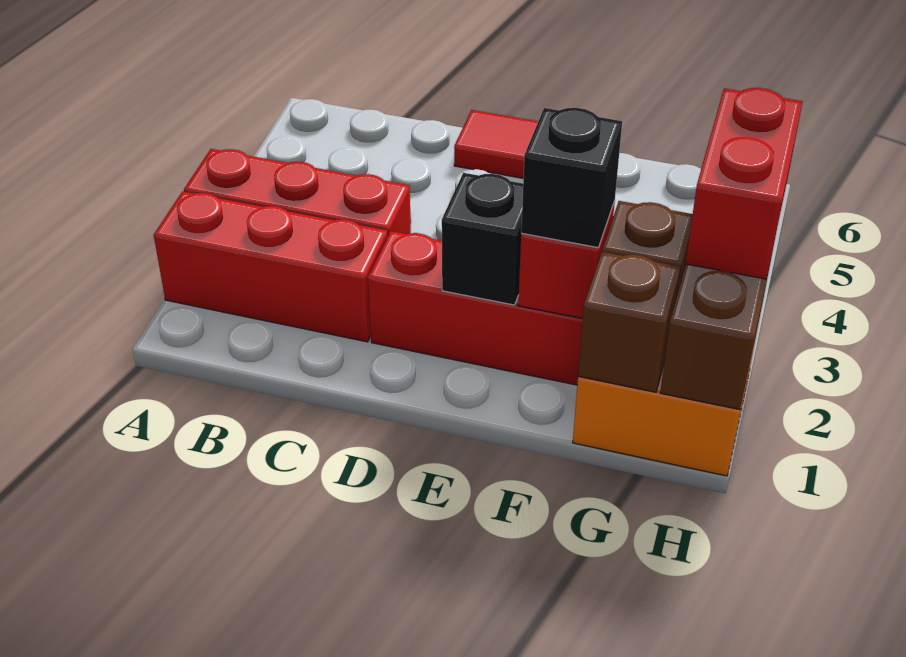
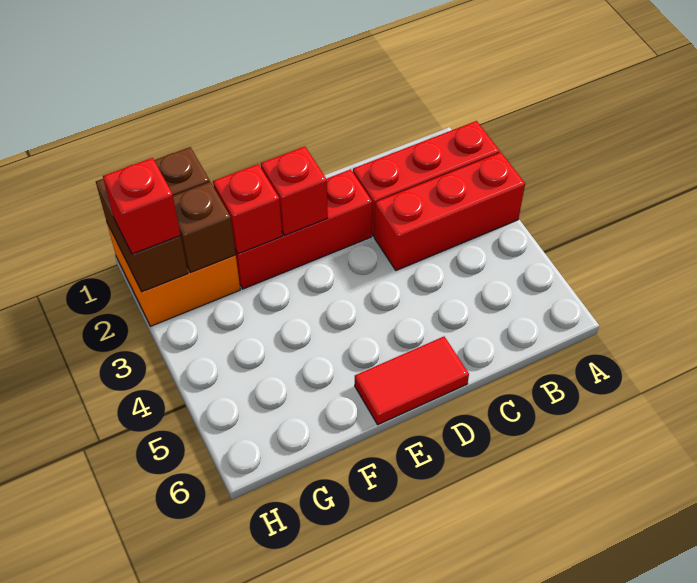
black 1x1 brick [442,173,523,305] -> red 1x1 brick [261,147,328,235]
black 1x1 brick [521,108,622,248] -> none
red 1x2 brick [686,88,803,279] -> red 1x1 brick [103,158,181,254]

